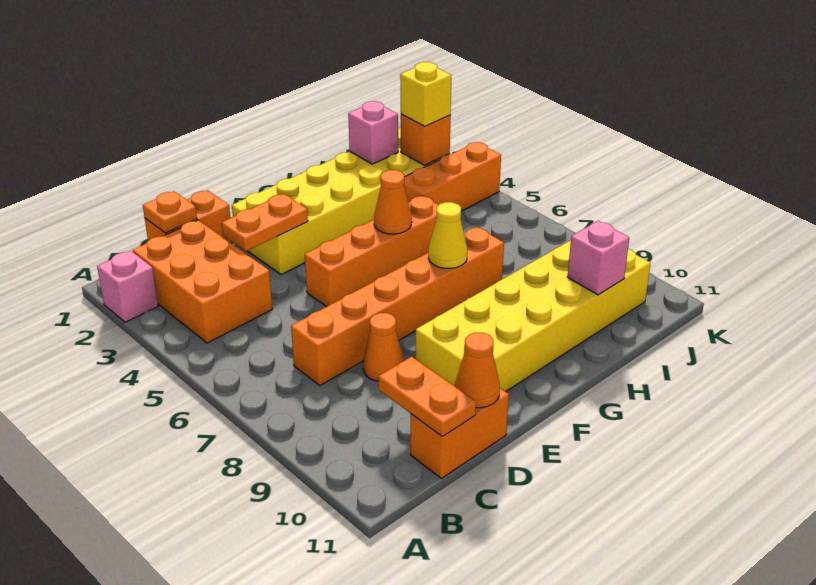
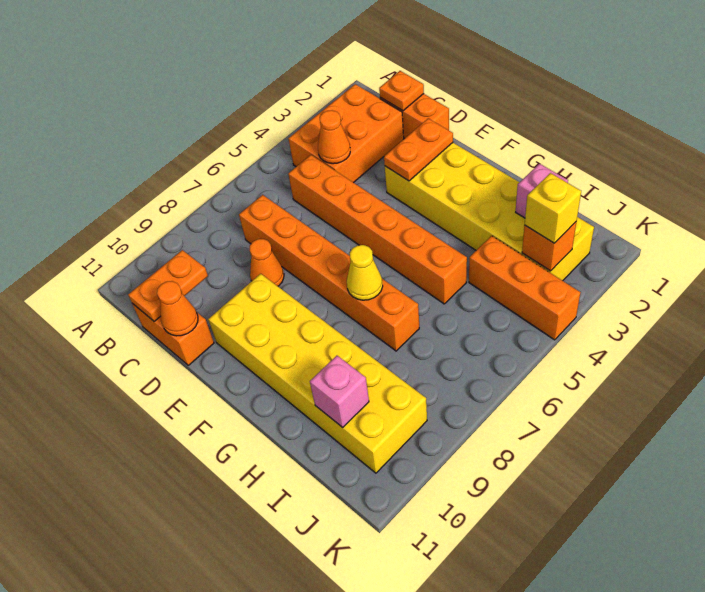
pink 1x1 brick [97,251,158,322] -> none
orange 1x2 plate [222,194,308,251] -> orange 1x2 plate turned to [384,118,453,181]
orange 1x4 brick [305,195,439,307] -> orange 1x6 brick [288,155,467,304]
orange 1x1 cone [374,170,412,234] -> orange 1x1 cone moved to [318,110,350,164]

